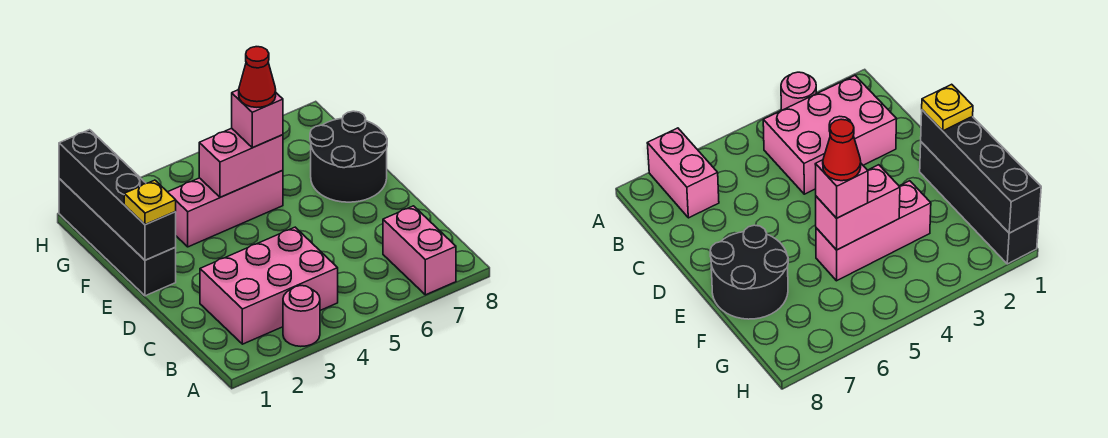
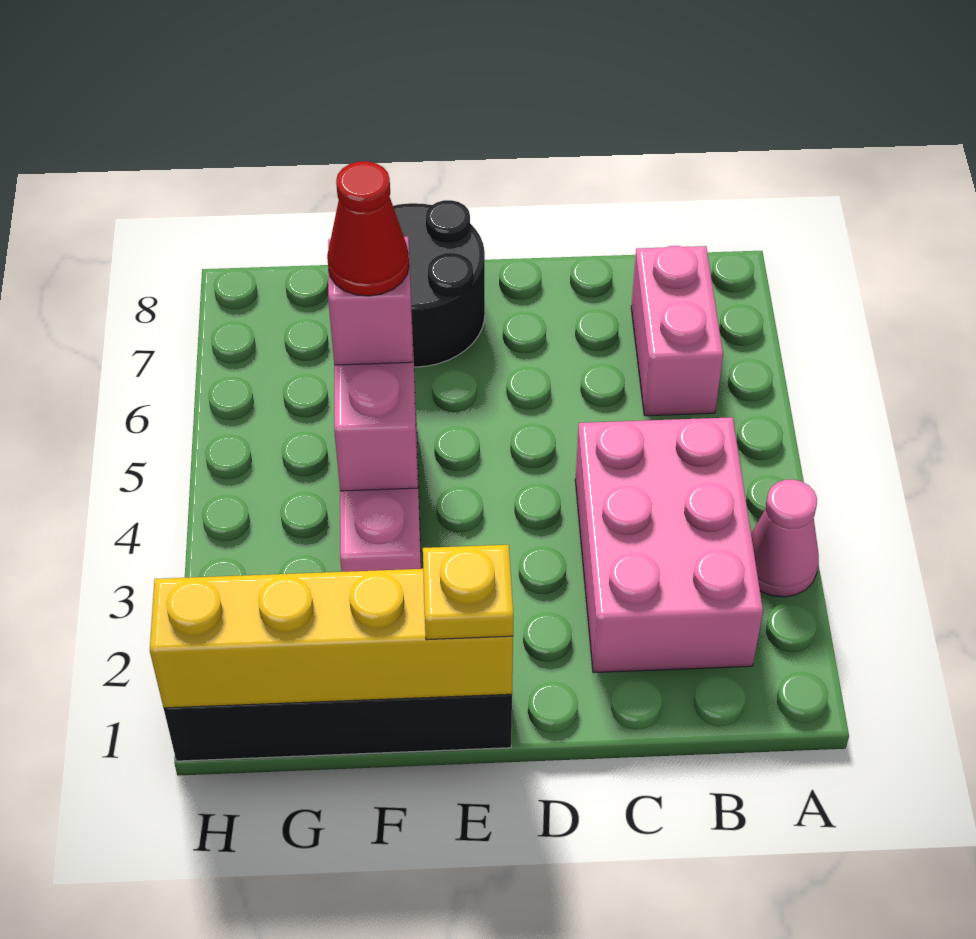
pink 1x1 round brick [283,286,320,346] -> pink 1x1 cone [751,479,819,597]
pink 1x2 brick [383,206,456,295] -> pink 1x2 brick turned to [631,246,723,416]
black 1x4 brick [59,130,176,260] -> yellow 1x4 brick [150,569,513,708]

